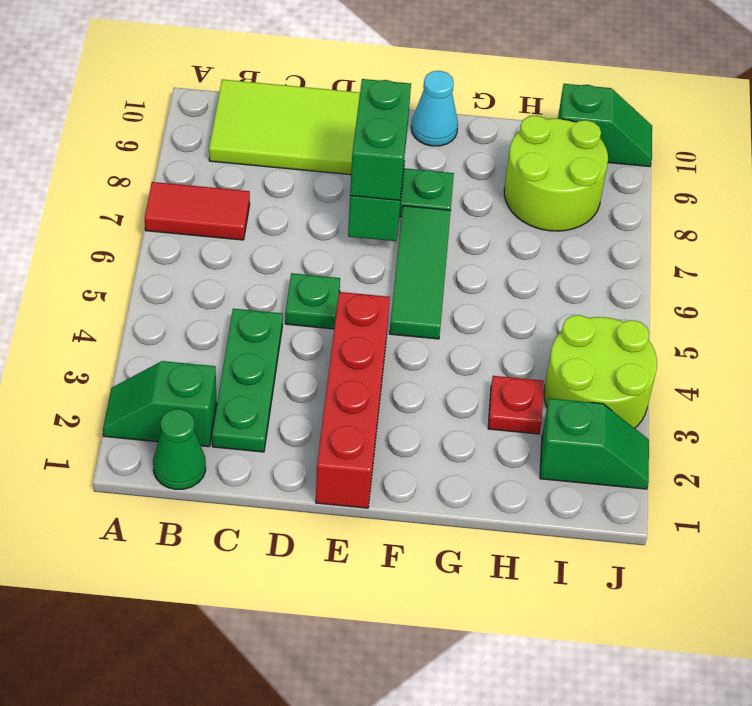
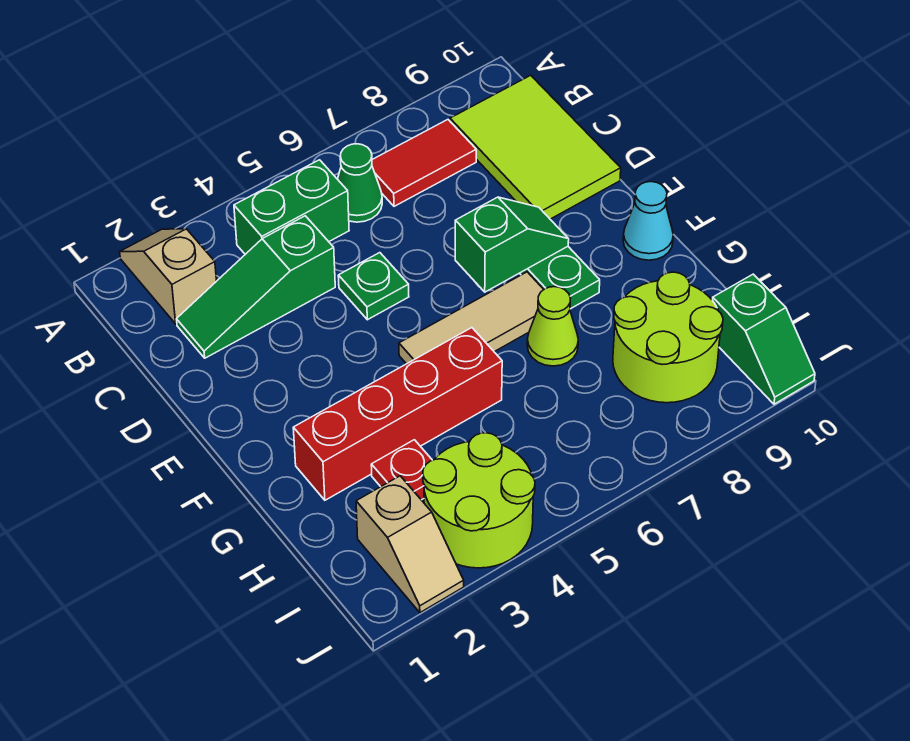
green 1x2 slope [103,361,217,447] -> tan 1x2 slope [120,229,216,324]
red 1x2 tile [145,182,250,240] -> red 1x2 tile turned to [372,120,476,206]
green 1x1 cone [153,409,206,489] -> green 1x1 cone moved to [338,144,382,222]
green 1x3 plate [212,309,283,452] -> green 1x3 slope [177,216,335,358]
red 1x4 brick [316,292,390,508] -> red 1x4 brick moved to [293,328,502,500]
green 1x2 brick [350,79,411,200] -> green 1x2 brick moved to [234,160,349,254]
green 1x3 tile [390,206,451,339] -> tan 1x3 tile [399,272,544,364]
none -> lime 1x1 cone [527,287,578,366]
green 1x2 slope [540,398,649,489] -> tan 1x2 slope [356,476,464,613]

